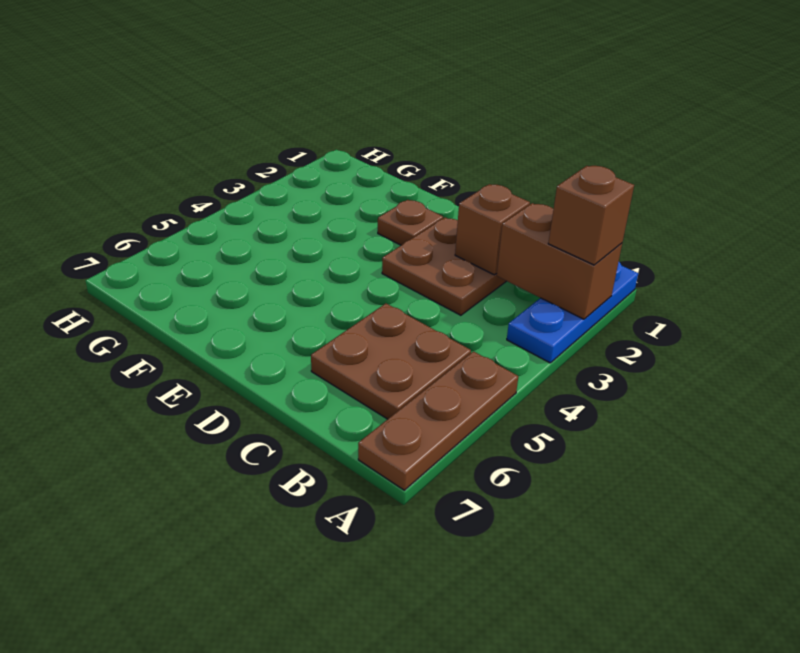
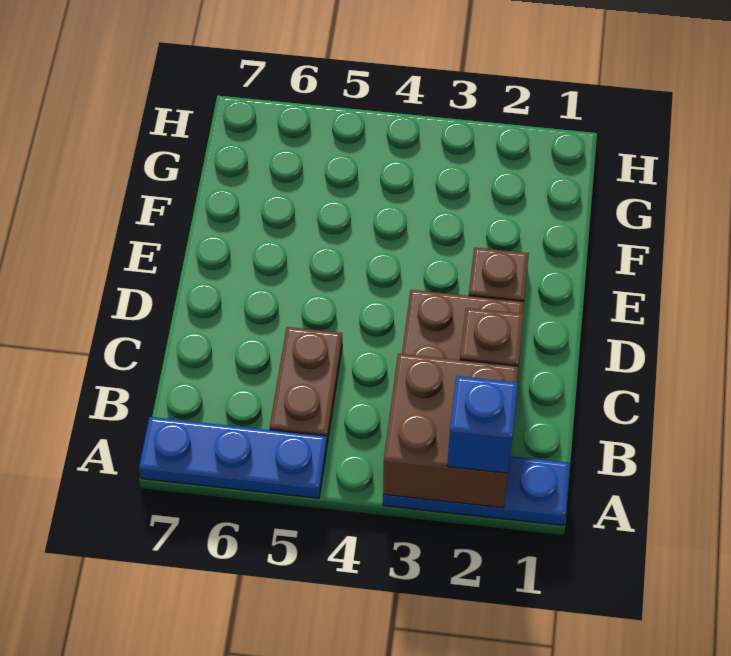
brown 1x2 brick [497,203,622,319] -> brown 2x2 brick [383,354,519,508]
brown 1x1 brick [548,166,634,265] -> blue 1x1 brick [447,376,518,473]
brown 1x3 plate [358,351,518,490] -> blue 1x3 plate [139,417,327,498]
brown 2x2 plate [311,304,471,419] -> brown 1x2 plate [270,327,342,444]

